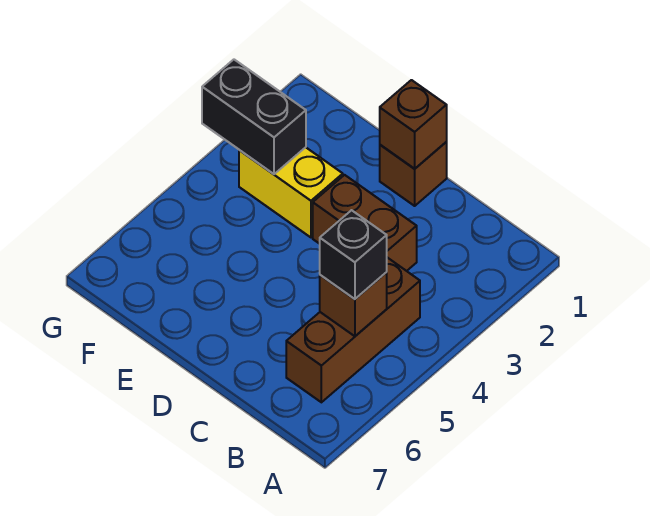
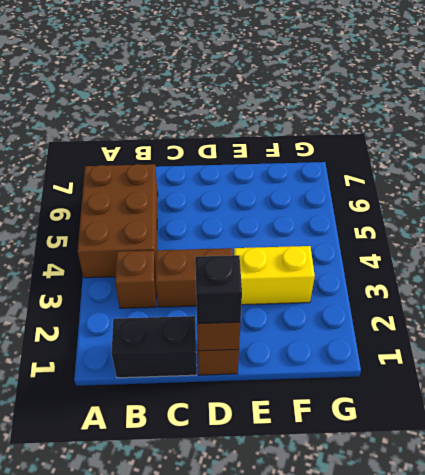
brown 1x3 brick [286,258,420,402] -> brown 2x3 brick [77,164,158,278]
brown 1x1 brick [320,272,387,336] -> brown 1x1 brick moved to [115,250,157,308]
black 1x1 brick [320,210,387,299] -> black 1x1 brick moved to [195,255,242,324]
black 1x2 brick [202,60,306,174] -> black 1x2 brick moved to [112,316,197,378]

